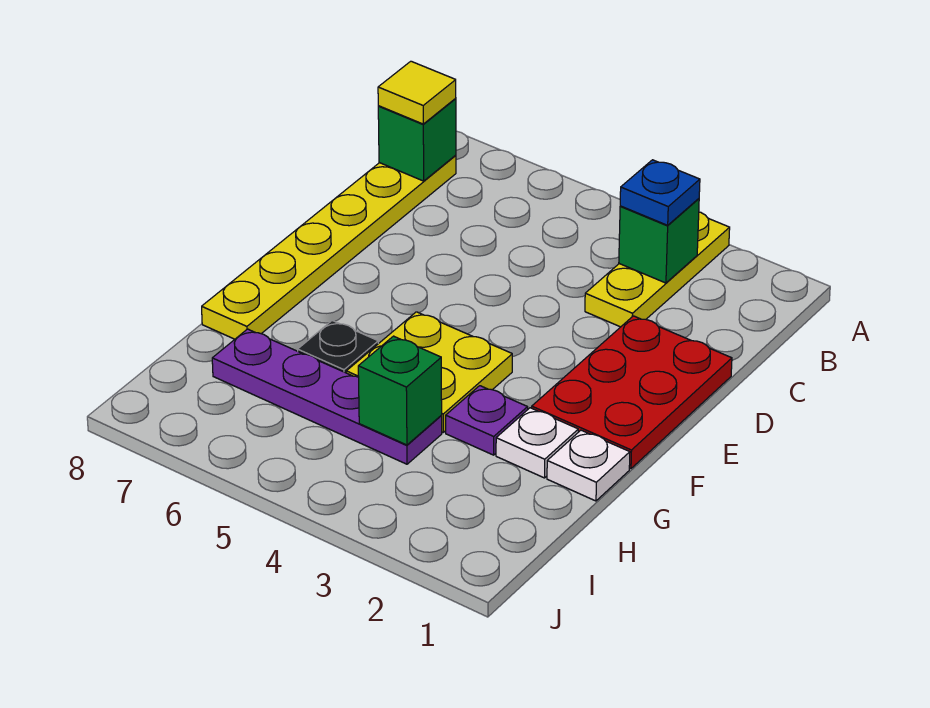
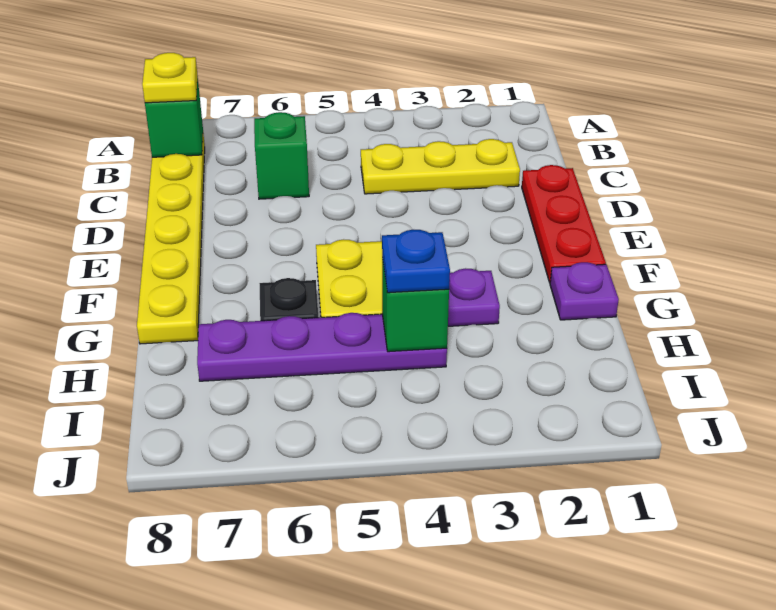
yellow 1x3 plate [585,212,730,327] -> yellow 1x3 plate turned to [361,139,520,194]
green 1x1 brick [619,199,699,283] -> green 1x1 brick moved to [254,112,309,199]
blue 1x1 plate [620,160,700,225] -> blue 1x1 plate moved to [382,230,450,293]
yellow 1x1 tile [378,61,456,124] -> yellow 1x1 plate [142,53,197,103]
red 2x3 plate [532,316,732,469] -> red 1x3 plate [522,165,606,283]
white 1x1 plate [547,430,630,501] -> purple 1x1 plate [550,262,619,320]
white 1x1 plate [496,408,578,478] -> none

